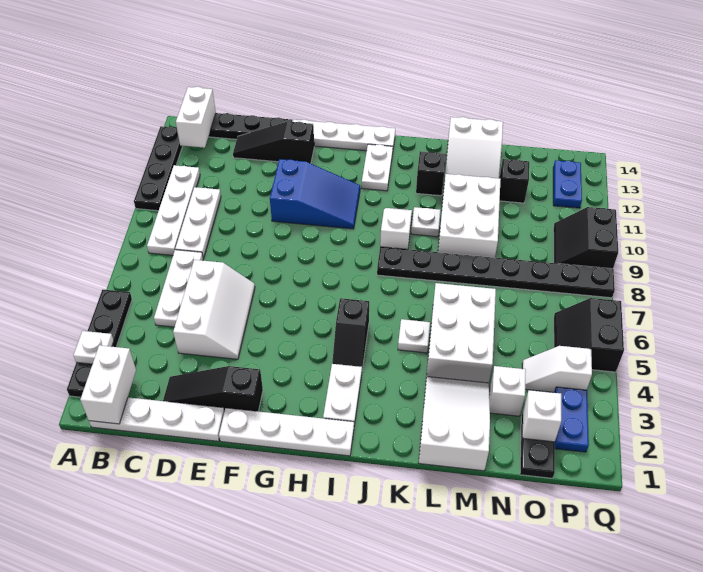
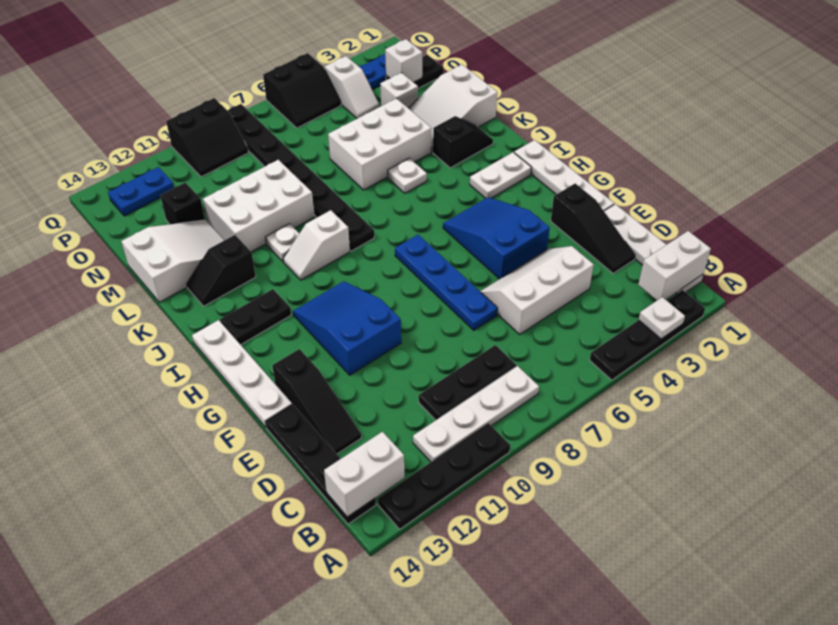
white 1x3 plate [154,250,203,327] -> none
white 1x3 plate [175,187,221,258] -> black 1x3 plate [419,345,516,420]
none -> blue 1x4 plate [395,235,498,330]
none -> blue 2x3 slope [443,197,550,279]
black 1x2 slope [332,298,369,369] -> black 1x2 slope moved to [433,116,493,168]
white 1x2 plate [362,144,393,191] -> black 1x2 plate [220,289,291,345]

